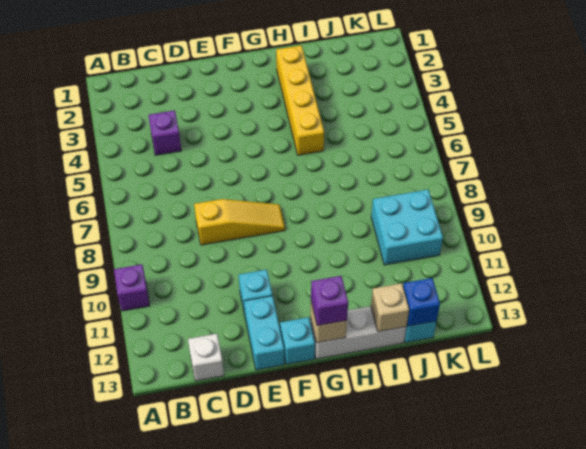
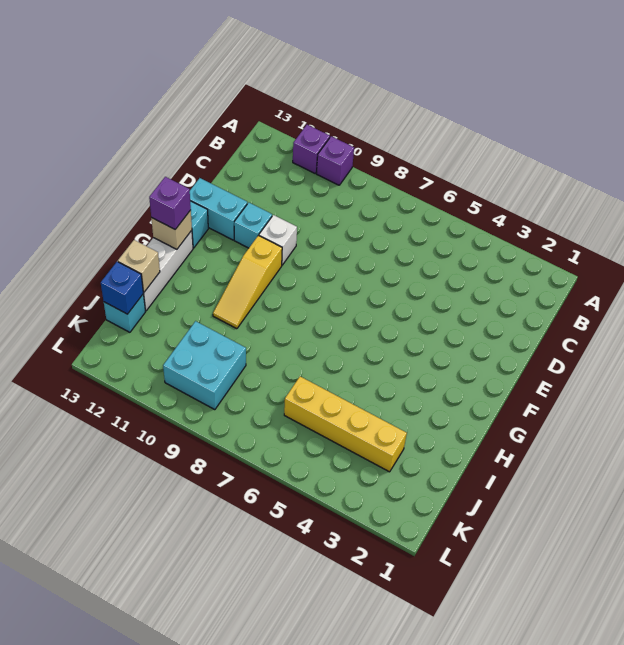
purple 1x1 brick [148,110,181,155] -> purple 1x1 brick moved to [293,125,330,173]
white 1x1 brick [188,334,224,381] -> white 1x1 brick moved to [259,215,297,265]
yellow 1x3 slope [194,199,285,245] -> yellow 1x3 slope moved to [213,236,282,329]
yellow 1x4 brick [276,45,324,155] -> yellow 1x4 brick moved to [284,376,407,472]

